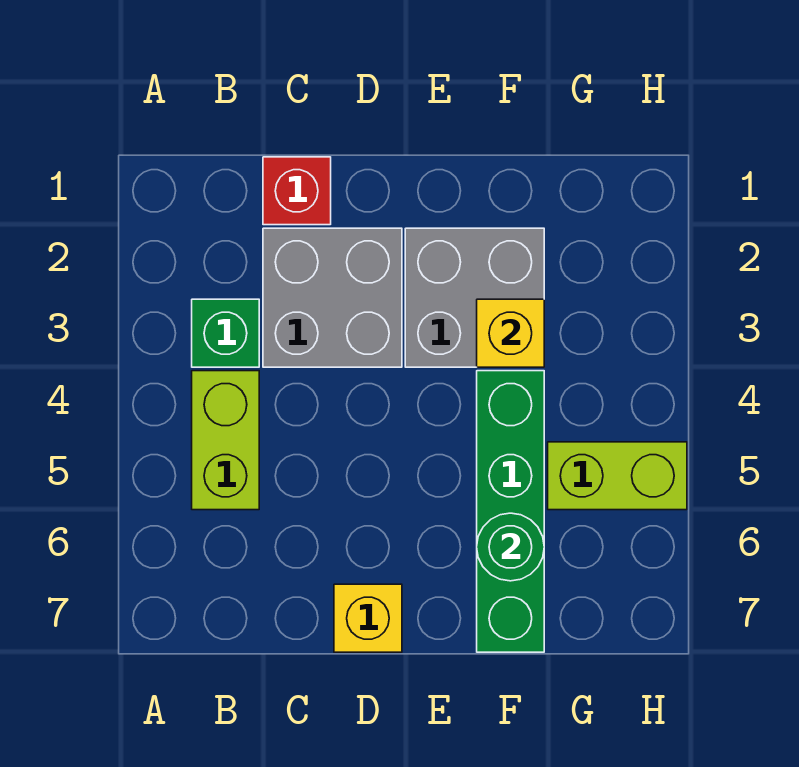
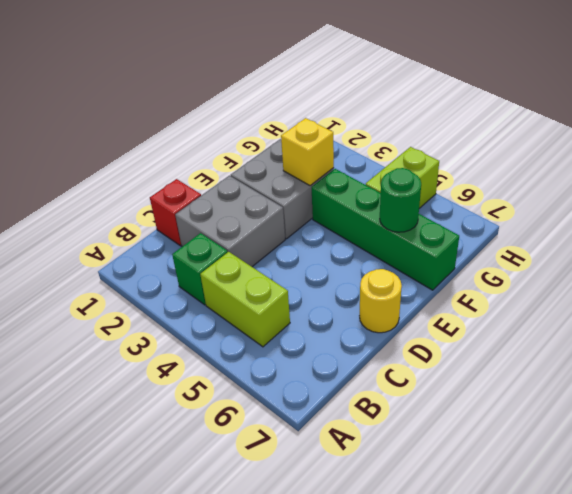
yellow 1x1 brick [334,584,402,652] -> yellow 1x1 round brick [360,269,402,333]

